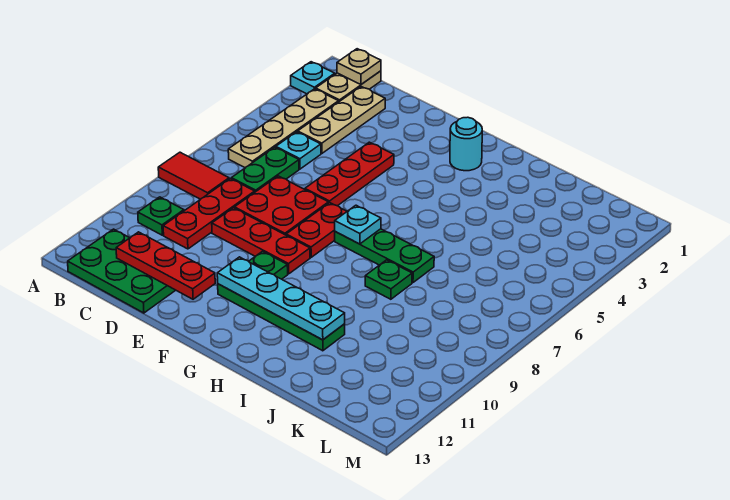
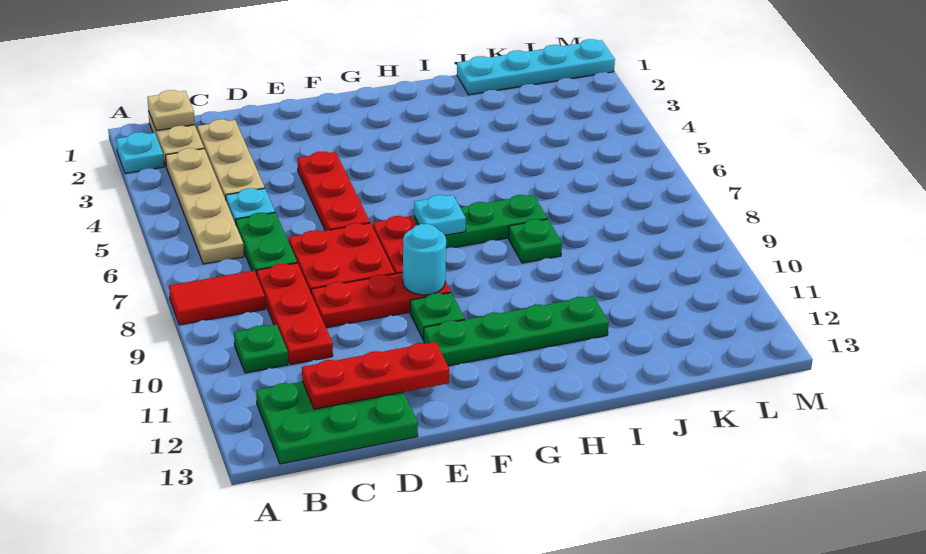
cyan 1x4 plate [217,257,345,340] -> cyan 1x4 plate moved to [457,39,615,95]
cyan 1x1 round brick [450,117,482,171] -> cyan 1x1 round brick moved to [403,224,446,295]

